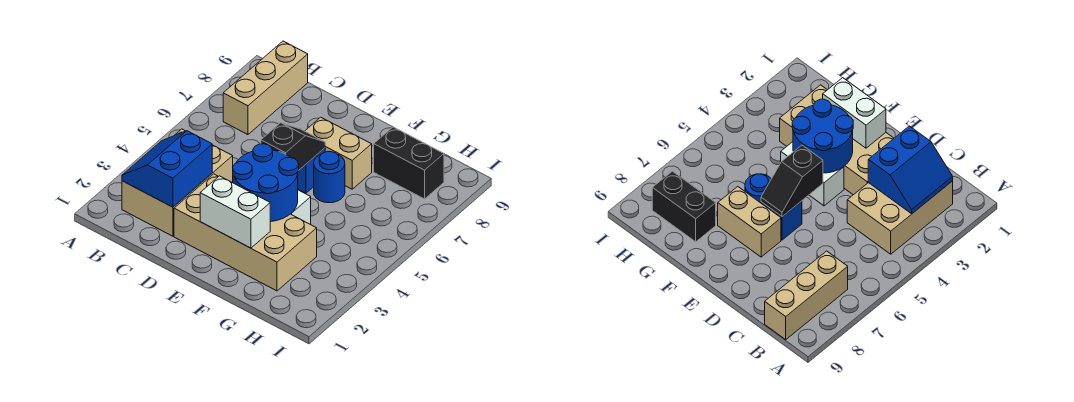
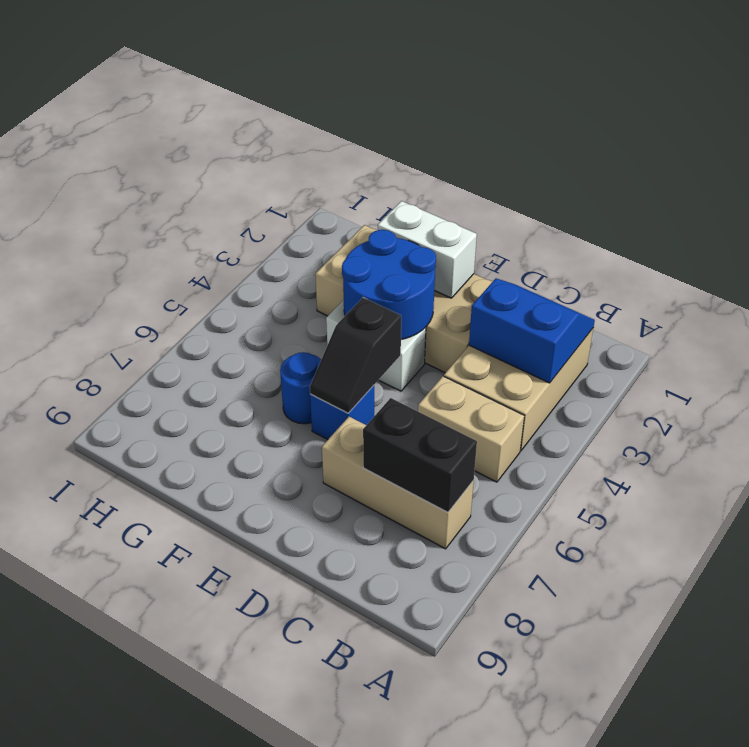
blue 2x2 slope [122,131,212,207] -> blue 2x2 slope turned to [469,279,595,383]
tan 1x3 brick [223,41,308,135] -> tan 1x3 brick turned to [322,417,474,549]
tan 1x2 brick [305,117,372,189] -> tan 1x2 brick moved to [418,376,524,482]
black 1x2 brick [374,127,444,199] -> black 1x2 brick moved to [363,398,477,512]

